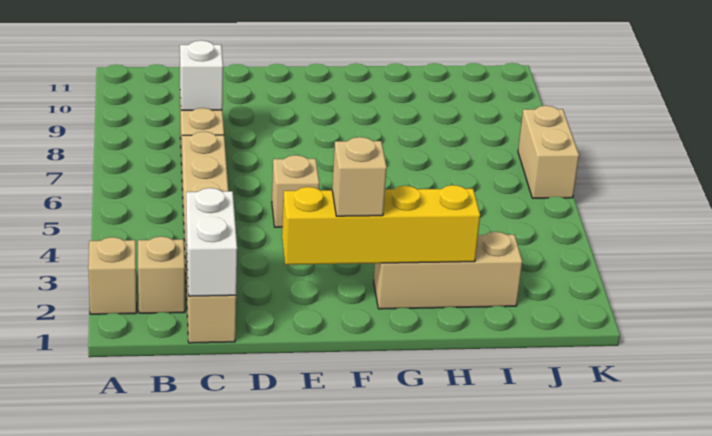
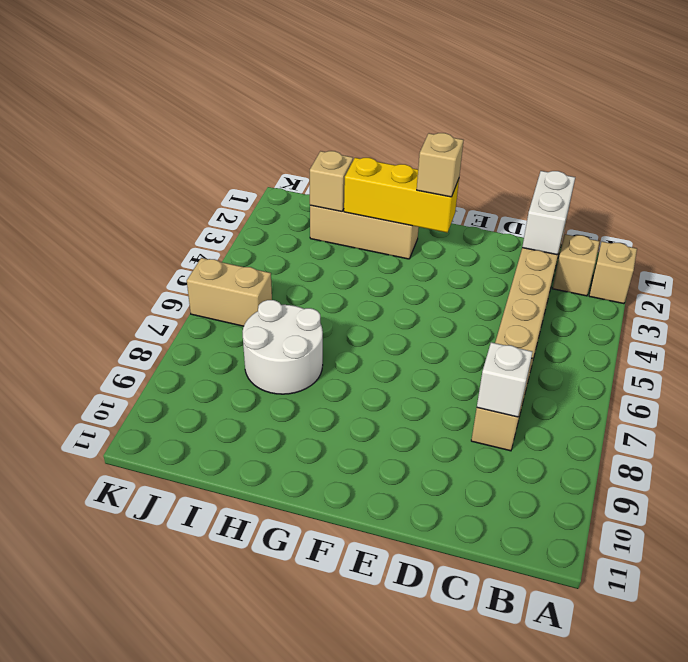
yellow 1x4 brick [282,185,480,265] -> yellow 1x3 brick [344,158,459,233]
tan 1x1 brick [272,155,319,227] -> tan 1x1 brick moved to [310,151,353,212]
none -> white 2x2 round brick [243,300,323,394]
tan 1x2 brick [518,106,579,198] -> tan 1x2 brick turned to [187,258,272,326]

